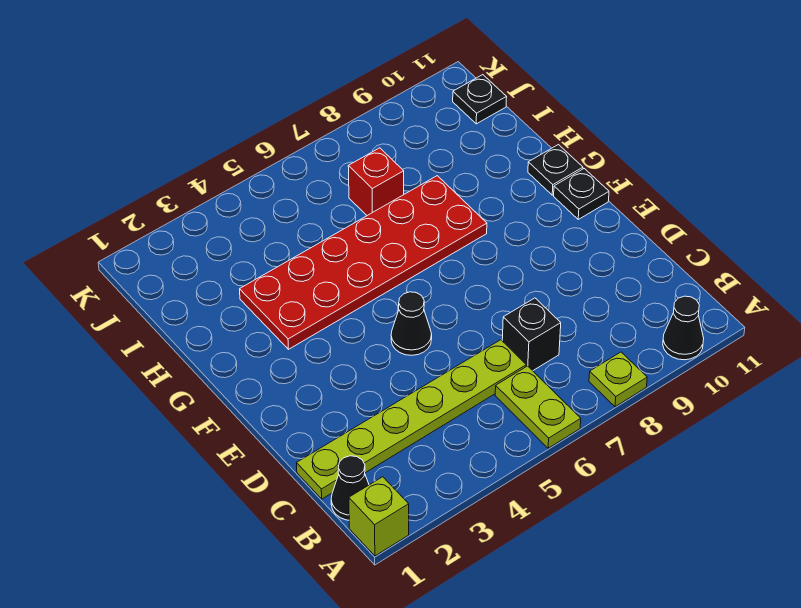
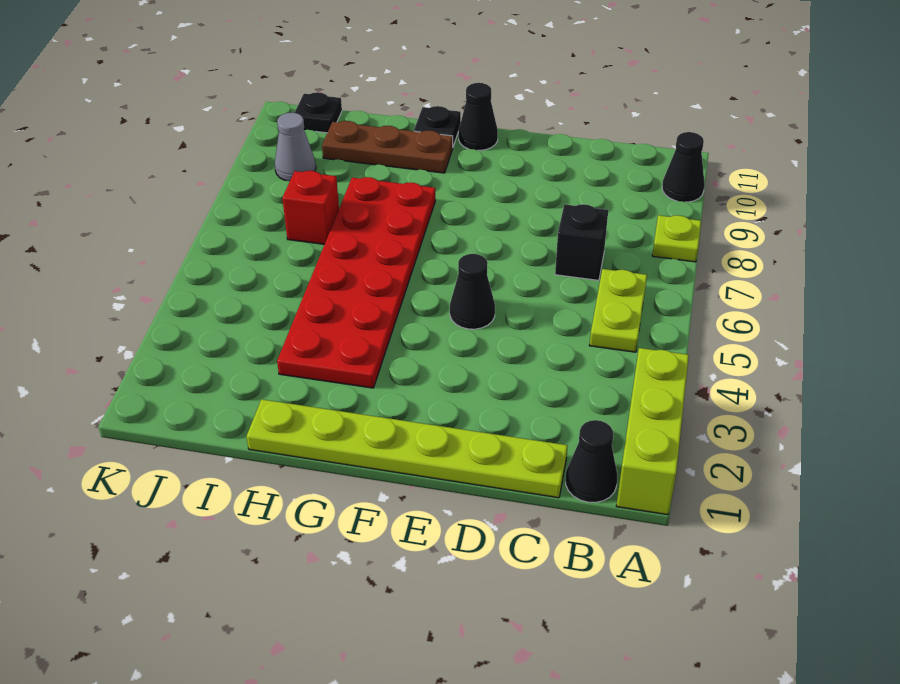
lime 1x1 brick [349,477,409,556] -> lime 1x3 brick [616,348,689,515]
lime 1x2 plate [495,366,581,448] -> lime 1x2 plate turned to [589,269,647,352]
lime 1x6 plate [297,340,526,499] -> lime 1x6 plate turned to [246,399,568,498]
black 1x1 plate [554,169,609,219] -> black 1x1 cone [459,83,498,150]
none -> brown 1x3 plate [322,121,453,173]
none -> grey 1x1 cone [275,113,316,181]

